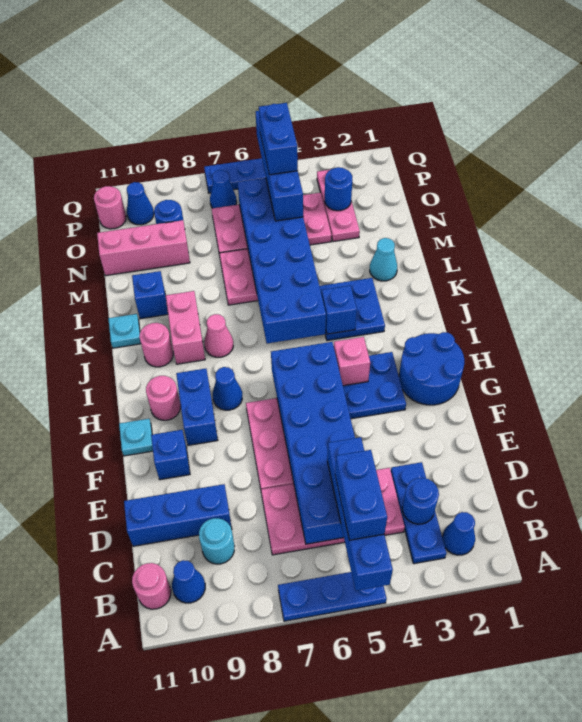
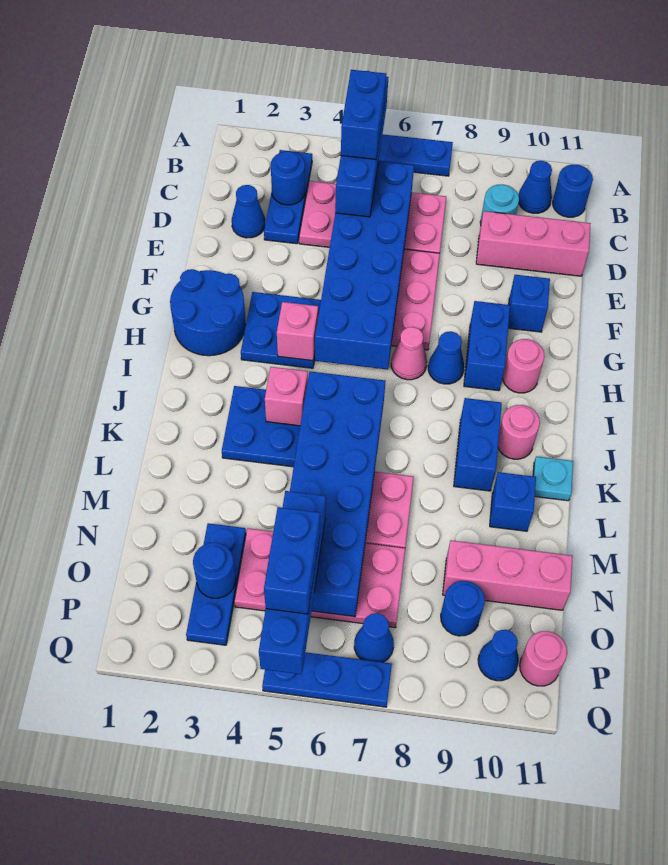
blue 1x1 cone [442,512,475,555] -> blue 1x1 cone moved to [232,185,265,238]
pink 1x1 round brick [132,563,171,609] -> blue 1x1 round brick [553,165,593,217]
blue 1x3 brick [124,484,232,546] -> pink 1x3 brick [476,211,591,276]
cyan 1x1 plate [119,419,153,456] -> none
blue 1x1 brick [322,285,357,334] -> pink 1x1 brick [265,367,308,426]
pink 1x1 cone [204,314,233,357] -> pink 1x1 cone moved to [391,327,427,380]
pink 1x2 brick [165,291,205,364] -> blue 1x2 brick [454,398,502,491]
cyan 1x1 cone [370,238,397,281] -> none
pink 1x3 plate [317,170,360,242] -> blue 1x3 plate [186,523,246,645]

